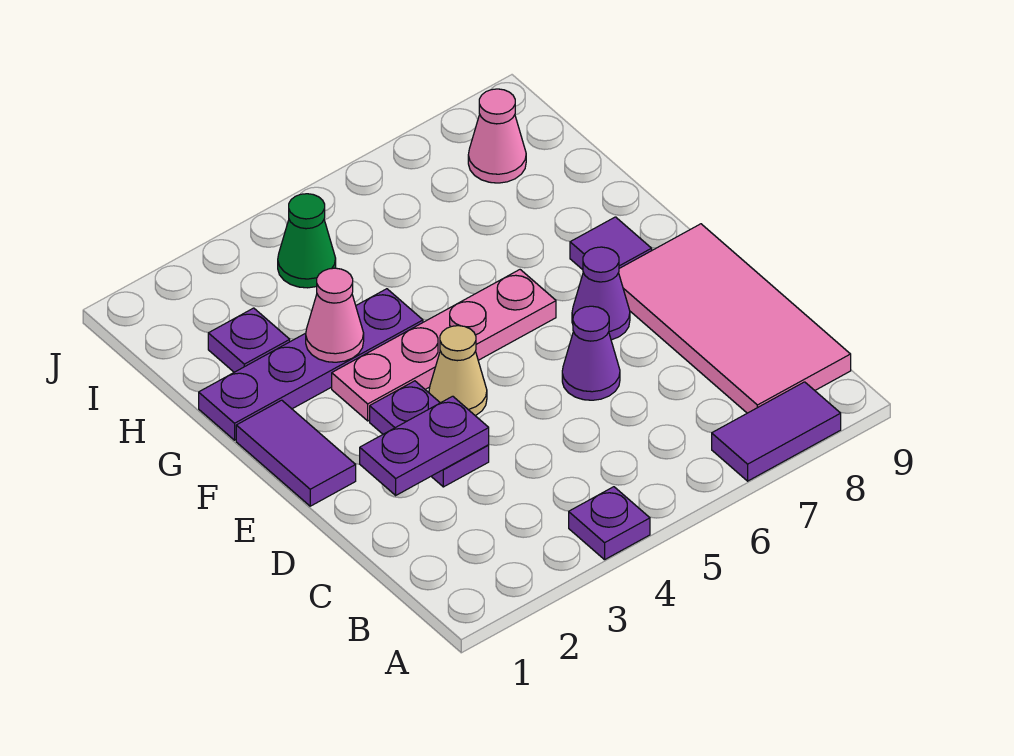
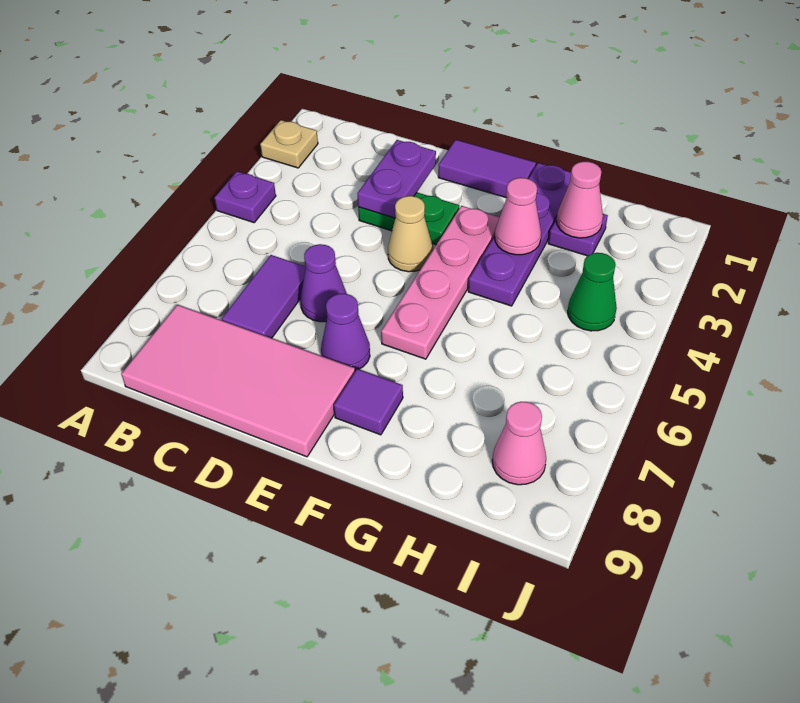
none -> tan 1x1 plate [260,120,318,168]
purple 1x2 tile [712,382,841,481] -> purple 1x2 tile moved to [222,255,306,338]
purple 1x2 plate [370,381,489,487] -> green 1x2 plate [358,193,459,245]
none -> pink 1x1 cone [557,162,603,238]

